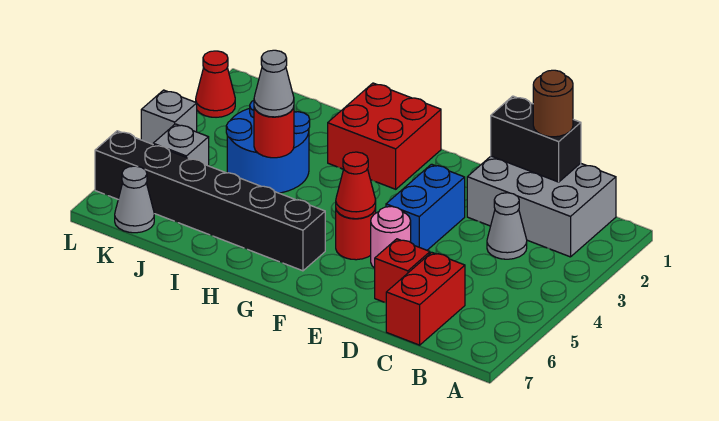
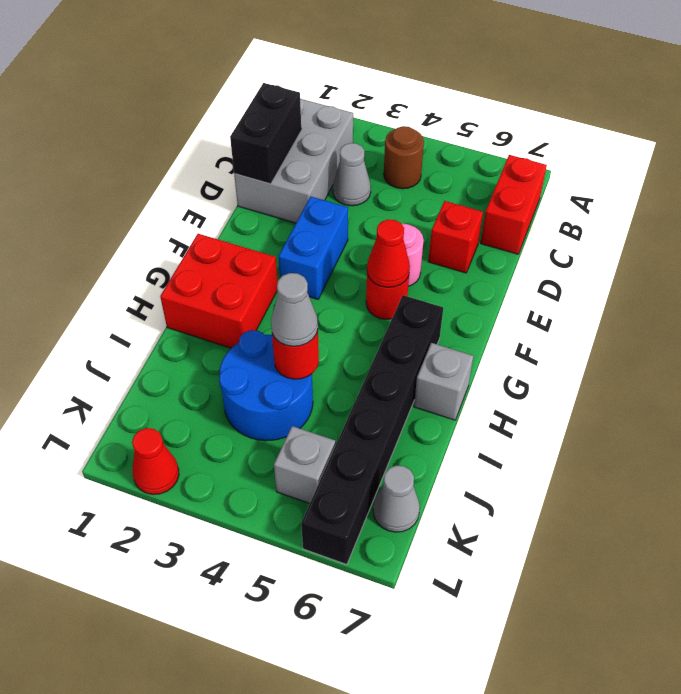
brown 1x1 round brick [533,70,573,137] -> brown 1x1 round brick moved to [384,126,424,189]
red 1x2 brick [386,252,465,345] -> red 1x2 brick turned to [481,155,547,254]
blue 1x2 brick [386,164,465,250] -> blue 1x2 brick turned to [279,197,348,299]
grey 1x1 brick [141,90,197,144] -> grey 1x1 brick moved to [414,343,473,420]

